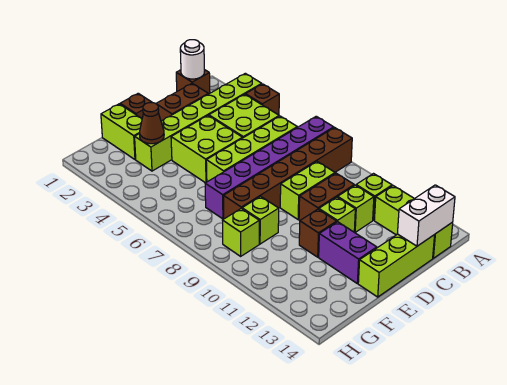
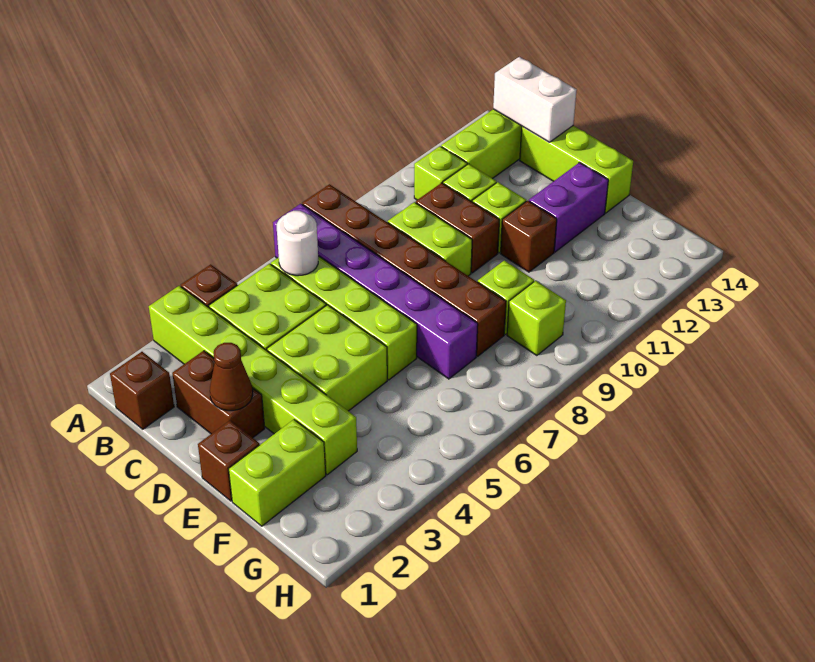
white 1x1 round brick [180,40,205,79] -> white 1x1 round brick moved to [277,211,318,276]
brown 1x1 cone [139,103,164,144] -> brown 1x1 cone moved to [210,343,253,411]

